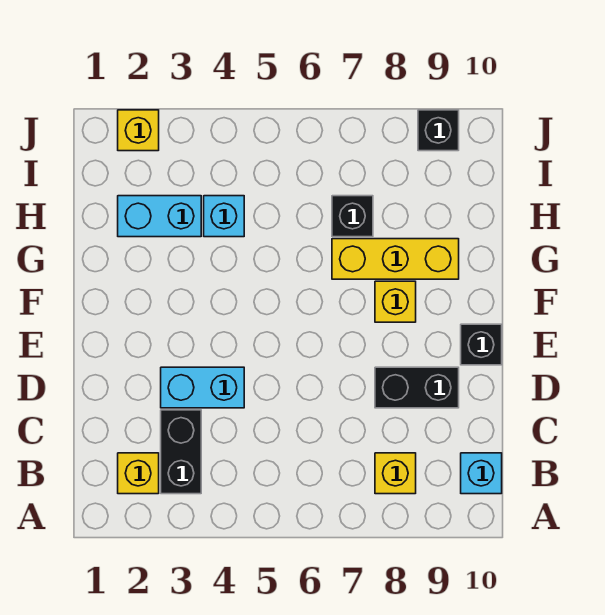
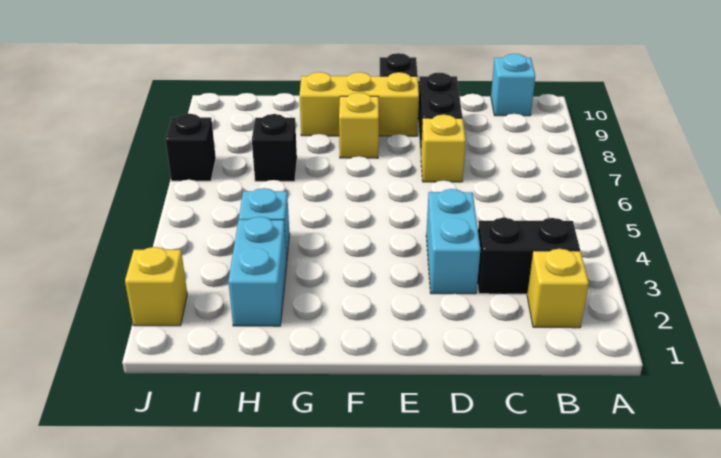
yellow 1x1 brick [375,453,416,494] -> yellow 1x1 brick moved to [421,115,466,182]
yellow 1x3 brick [332,239,459,279] -> yellow 1x3 brick turned to [299,72,419,136]
black 1x1 brick [418,110,459,151] -> black 1x1 brick moved to [165,114,216,181]

